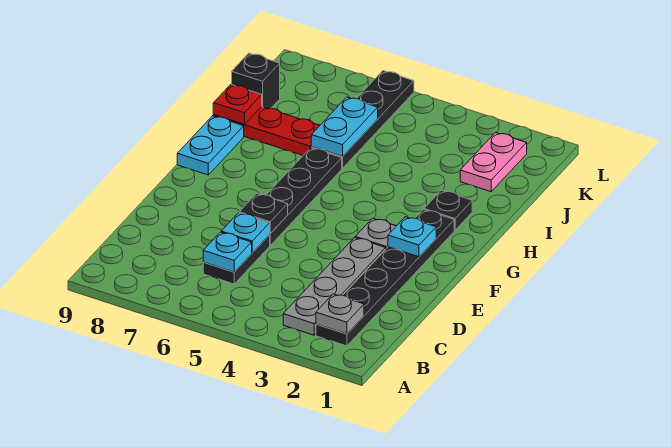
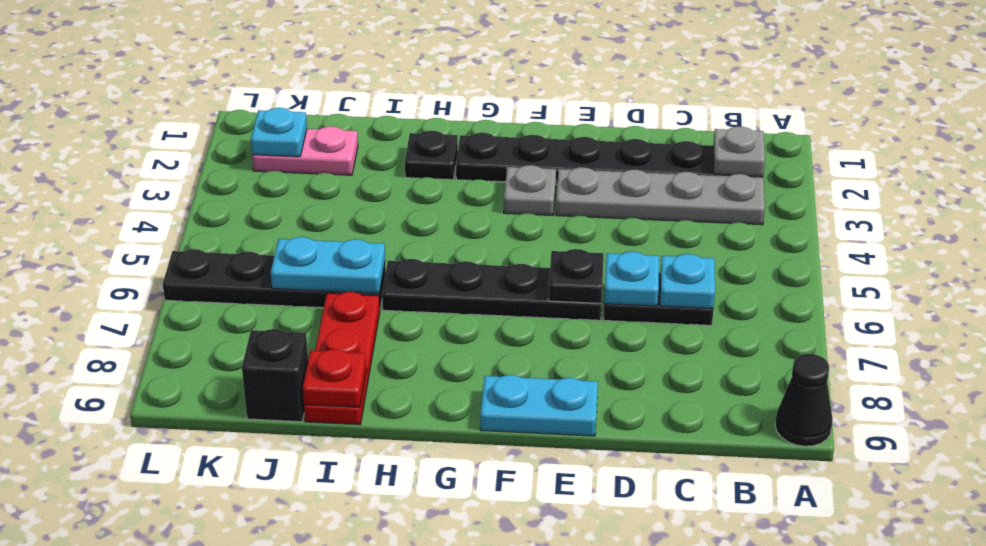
none -> black 1x1 cone [775,354,833,446]
cyan 1x1 plate [388,217,436,257] -> cyan 1x1 plate moved to [251,108,307,157]
cyan 1x2 plate [177,116,244,175] -> cyan 1x2 plate moved to [480,375,598,436]

